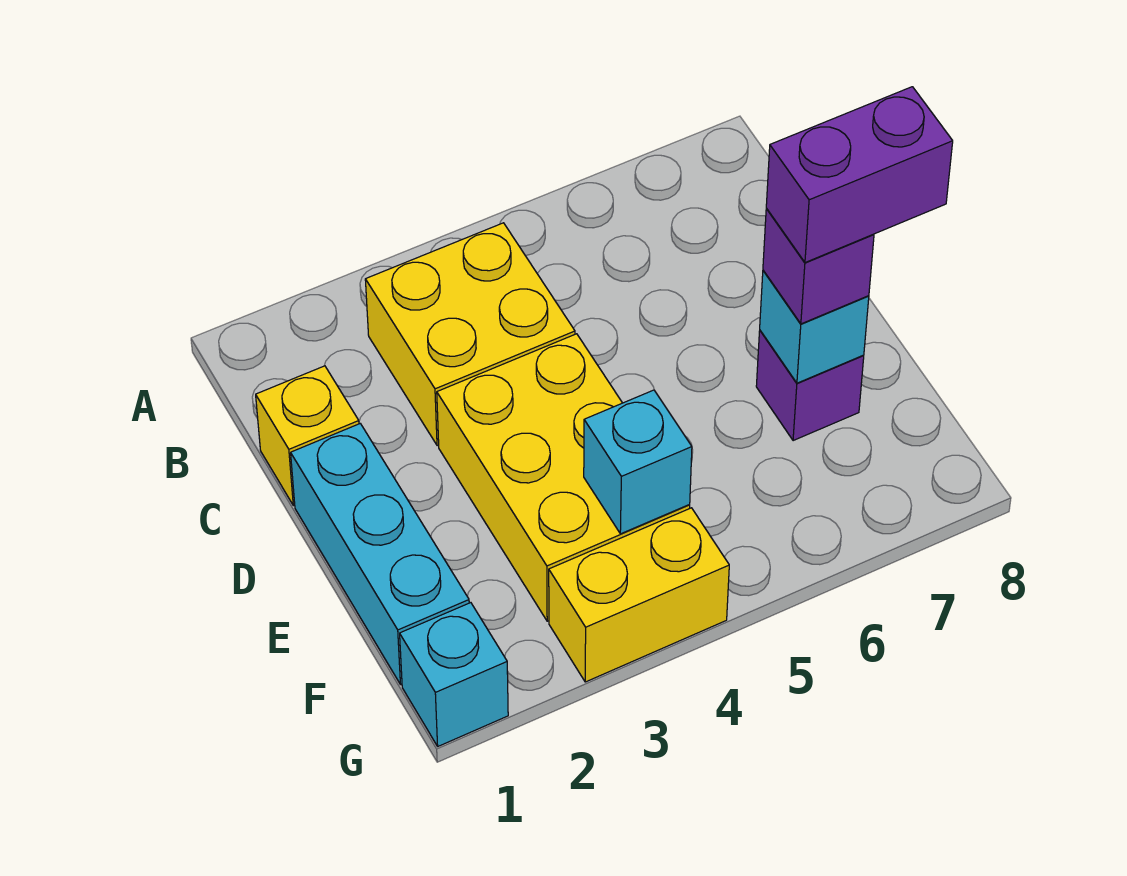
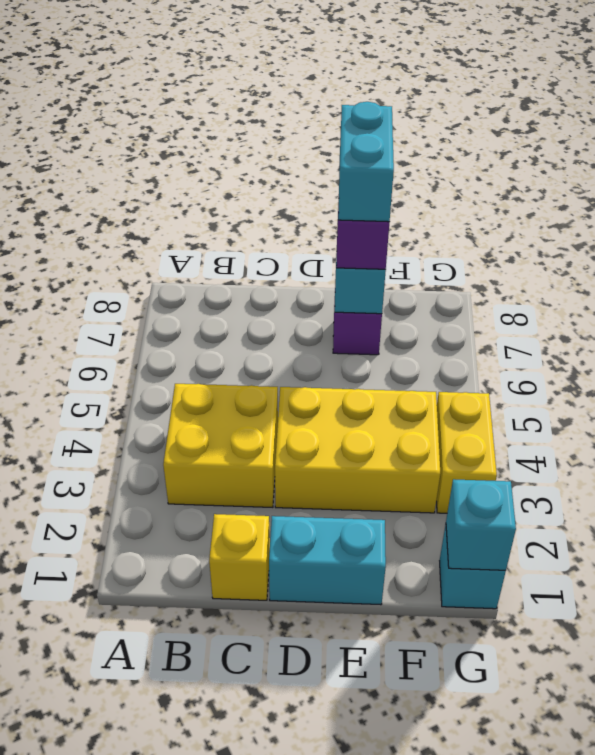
cyan 1x3 brick [291,424,469,684] -> cyan 1x2 brick [269,516,386,605]
purple 1x2 brick [766,87,953,263] -> cyan 1x2 brick [338,102,394,222]
cyan 1x1 brick [584,390,692,534] -> cyan 1x1 brick moved to [446,479,516,571]

